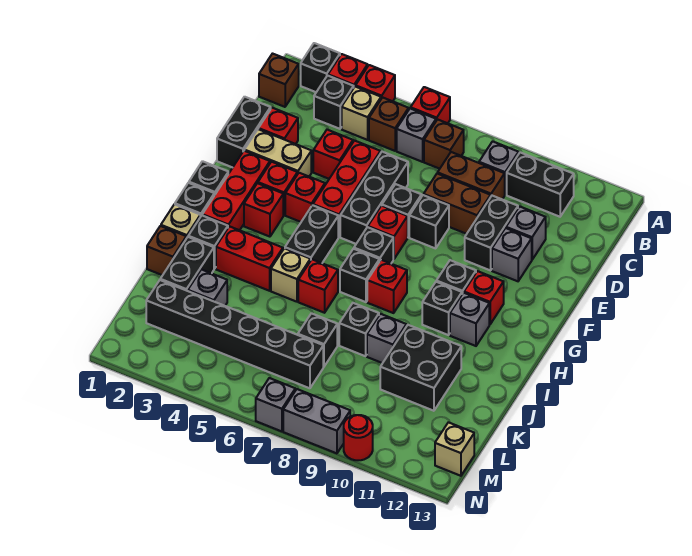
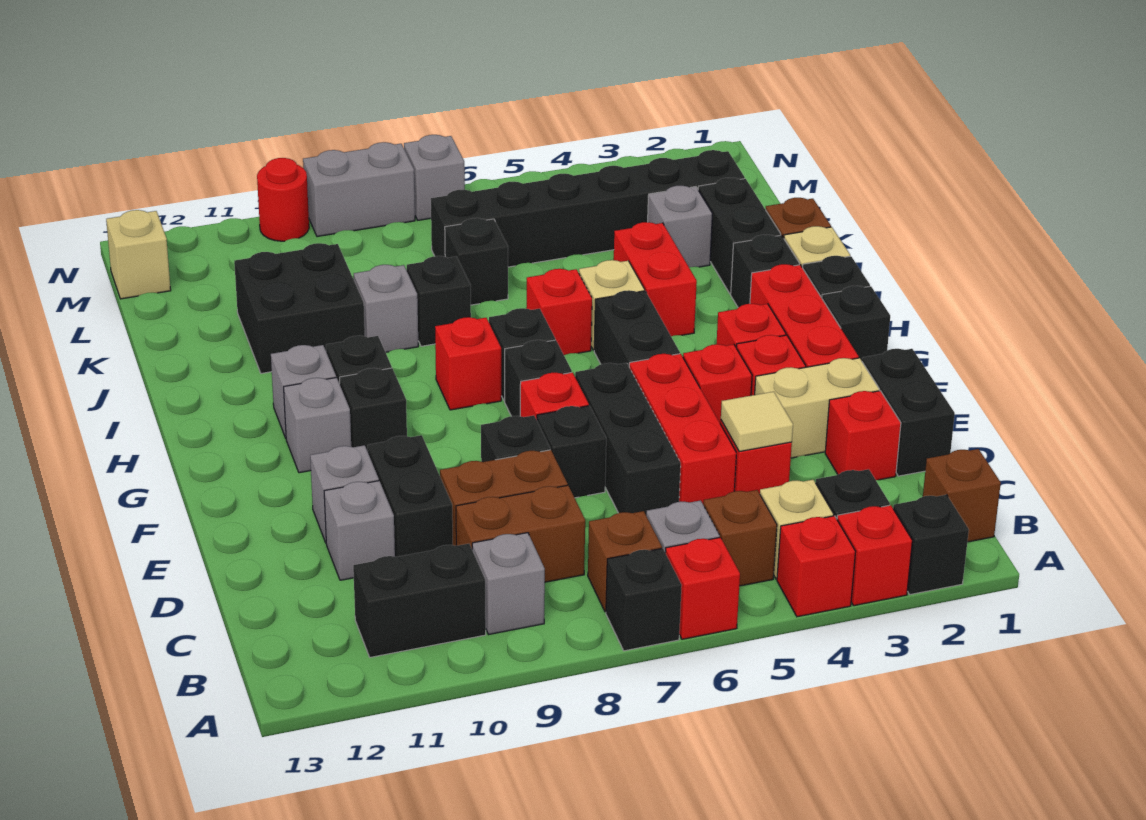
none -> black 1x1 brick [606,548,682,651]
none -> tan 1x1 tile [721,392,793,452]
red 1x1 brick [464,271,504,324] -> grey 1x1 brick [284,377,351,473]
red 1x2 brick [216,226,283,291] -> red 1x2 brick turned to [614,222,697,336]

